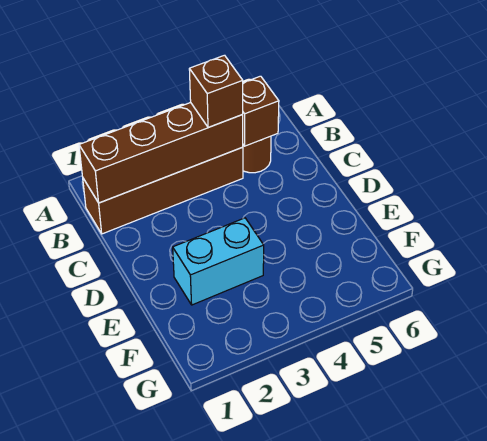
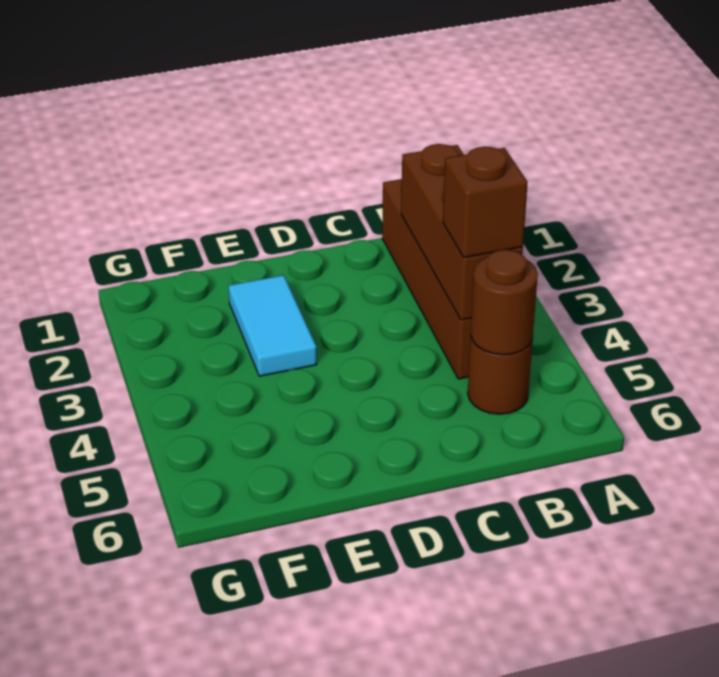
brown 1x4 brick [79,103,243,203] -> brown 1x3 brick [401,144,523,320]
brown 1x1 brick [242,76,279,146] -> brown 1x1 round brick [471,250,538,355]
cyan 1x2 brick [173,218,264,305] -> cyan 1x2 tile [228,275,317,376]

